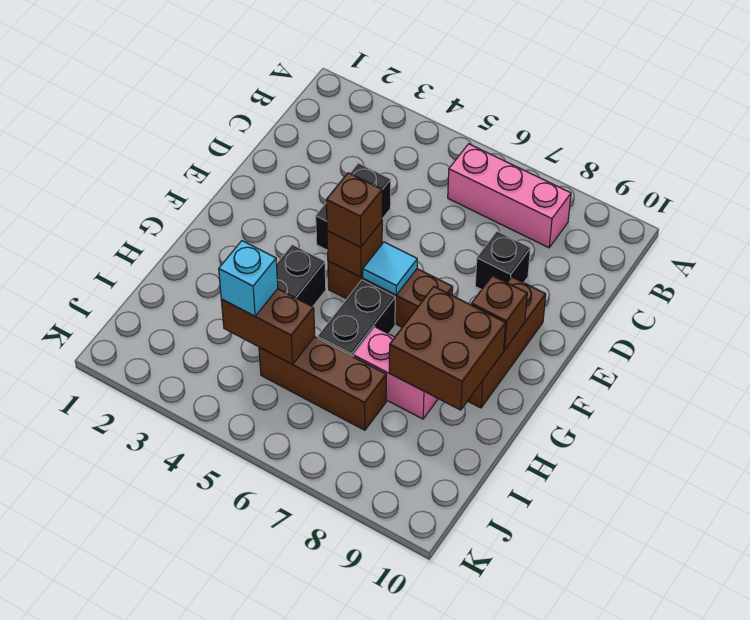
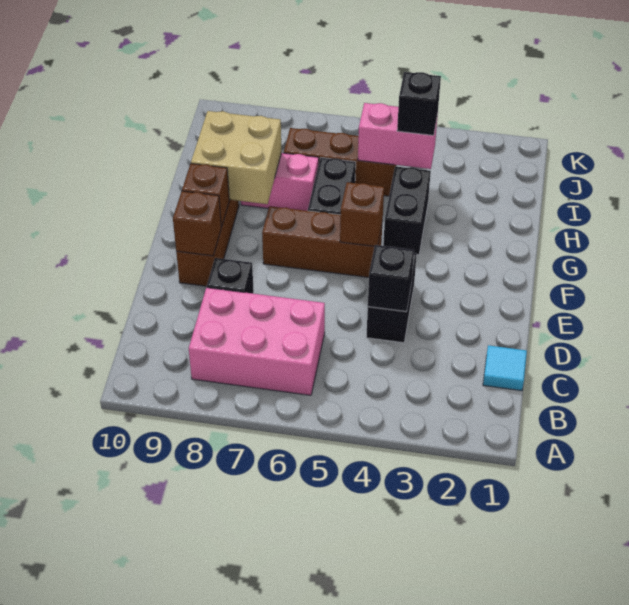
pink 1x3 brick [448,144,571,248] -> pink 2x3 brick [189,288,325,395]
none -> black 1x1 brick [368,245,414,312]
brown 1x1 brick [326,173,382,247] -> brown 1x1 brick moved to [173,191,221,256]
cyan 1x1 tile [363,242,417,295] -> cyan 1x1 tile moved to [483,345,527,391]
brown 2x2 brick [389,287,506,410] -> tan 2x2 brick [191,111,281,204]
brown 1x2 brick [221,289,315,365] -> pink 1x2 brick [358,103,438,169]
cyan 1x1 brick [219,241,278,316] -> black 1x1 brick [397,72,441,135]

